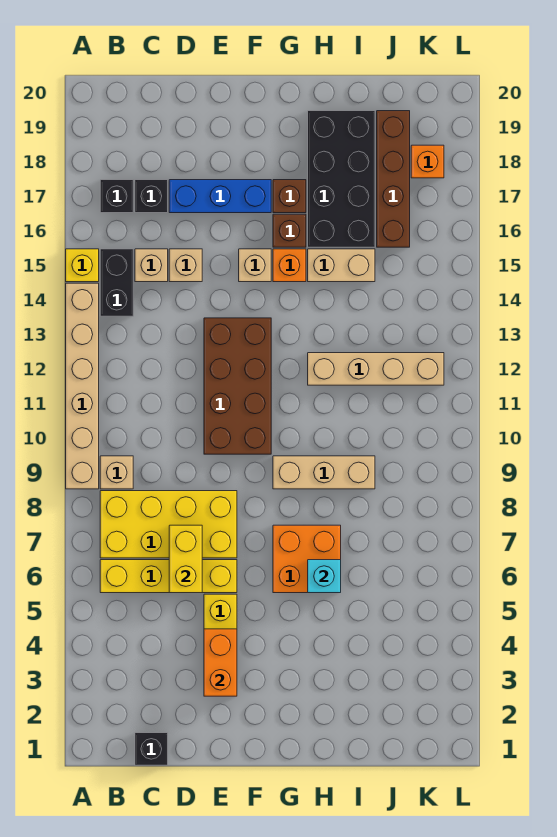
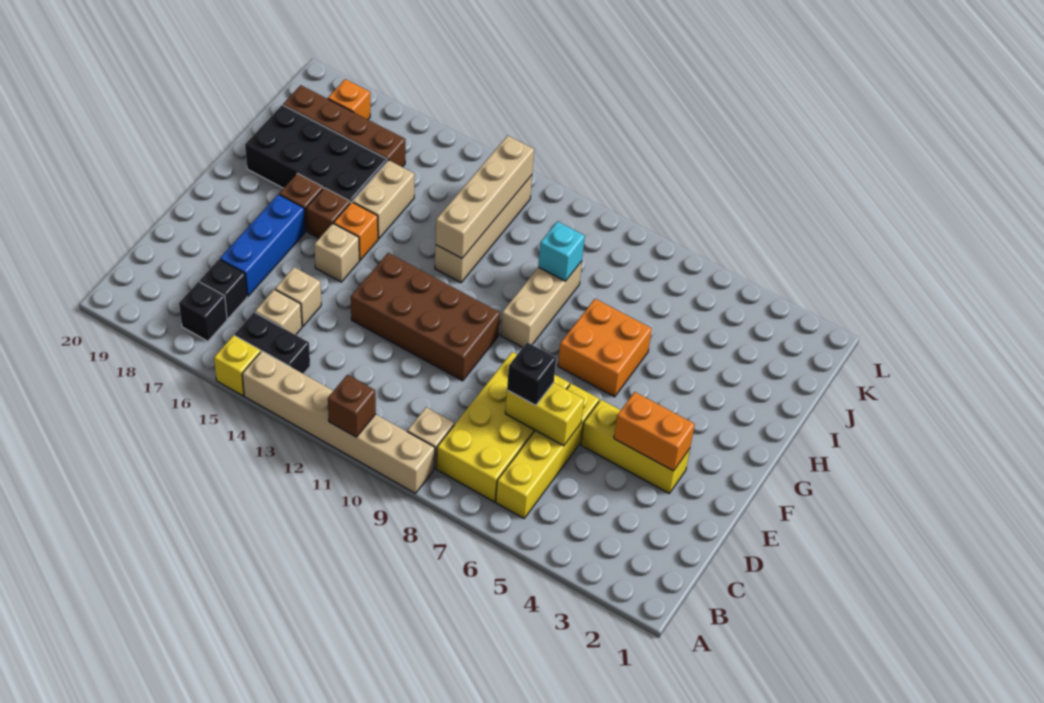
none -> brown 1x1 brick [328,375,376,437]
black 1x1 brick [135,733,168,765] -> black 1x1 brick moved to [507,342,556,406]
cyan 1x1 brick [308,560,341,593] -> cyan 1x1 brick moved to [538,221,585,281]
none -> tan 1x4 brick [435,136,534,258]

